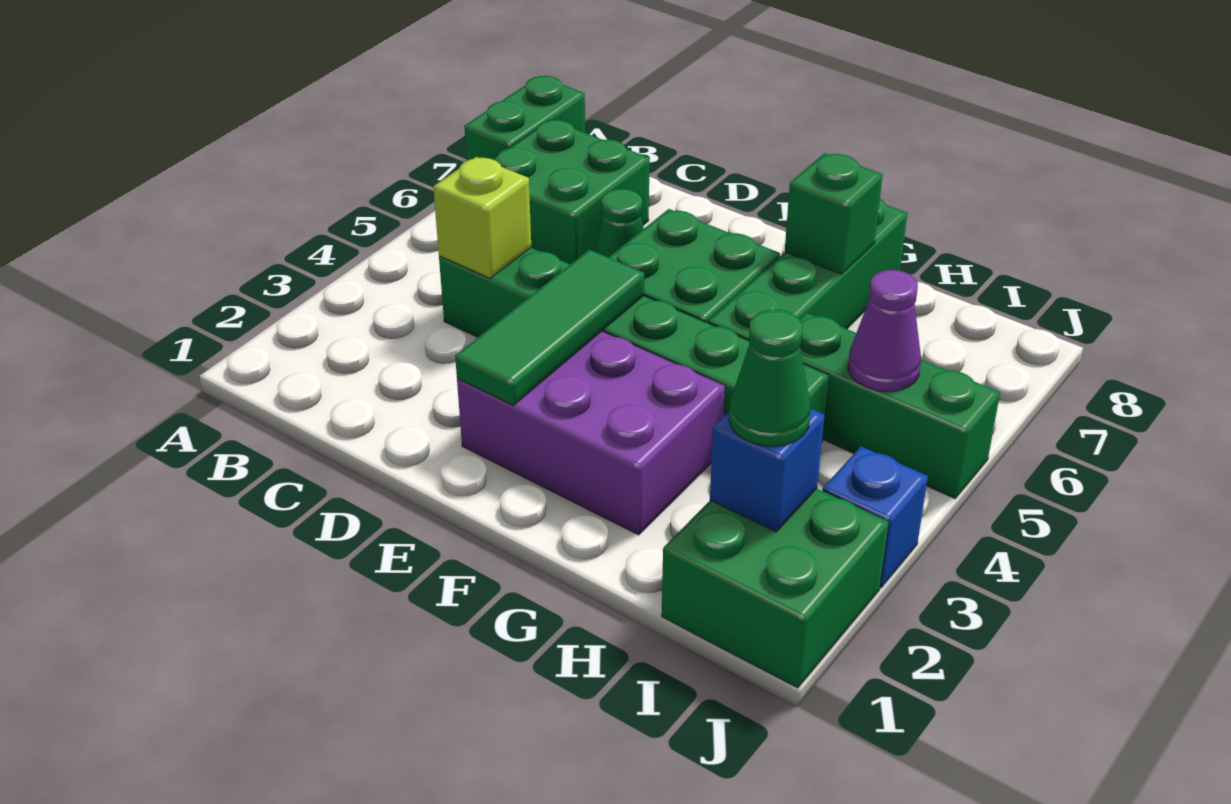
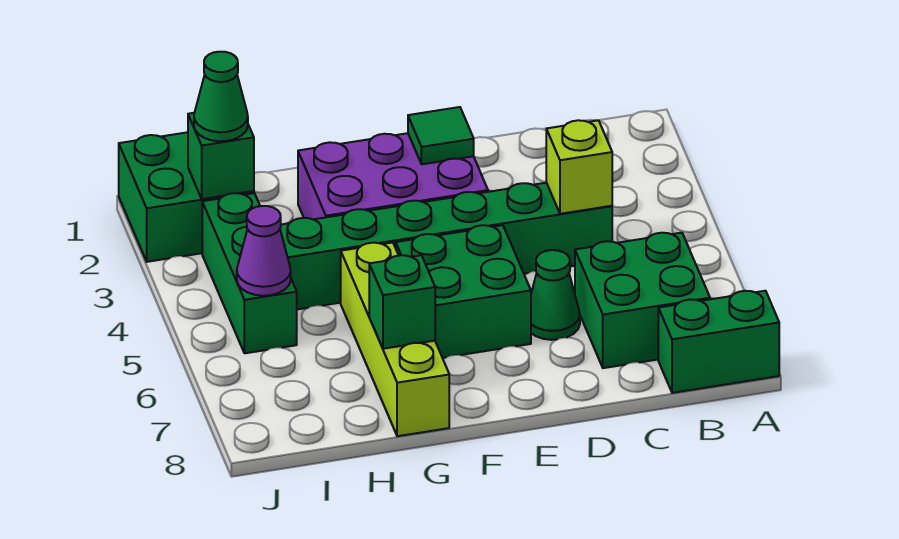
green 1x2 brick [464,76,585,161] -> green 1x2 brick turned to [658,291,779,393]
green 1x3 tile [455,250,644,405] -> green 1x1 tile [408,107,474,164]
green 1x4 brick [708,199,907,340] -> lime 1x4 brick [341,243,449,436]
green 1x3 brick [800,313,1000,498] -> green 1x3 brick turned to [202,193,297,353]
blue 1x1 brick [710,409,824,532] -> green 1x1 brick [188,113,254,199]
blue 1x1 brick [822,447,928,588] -> none

